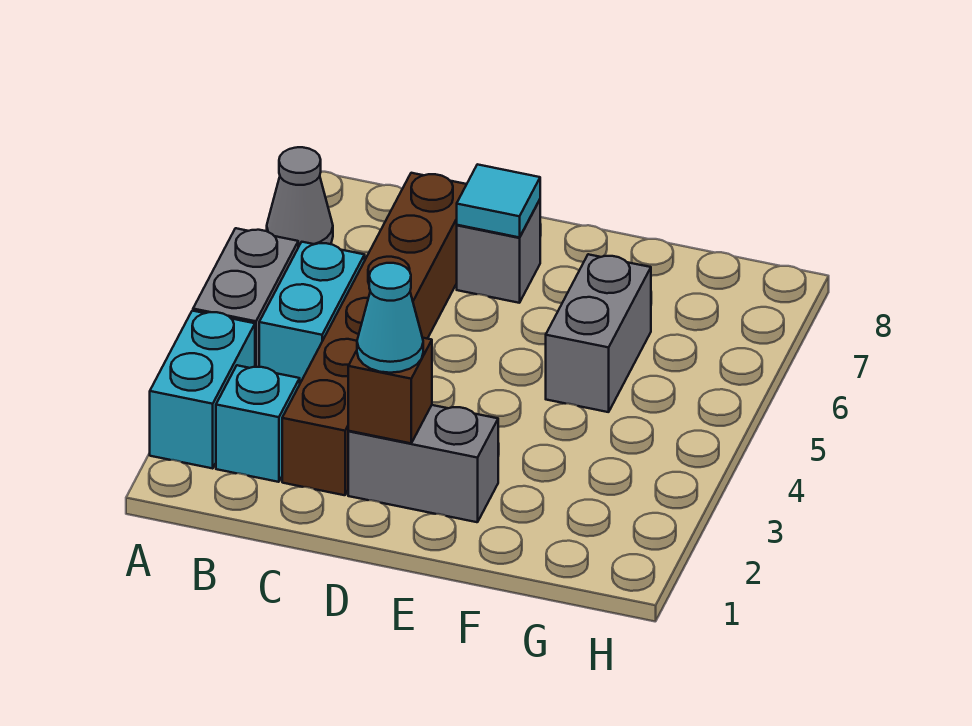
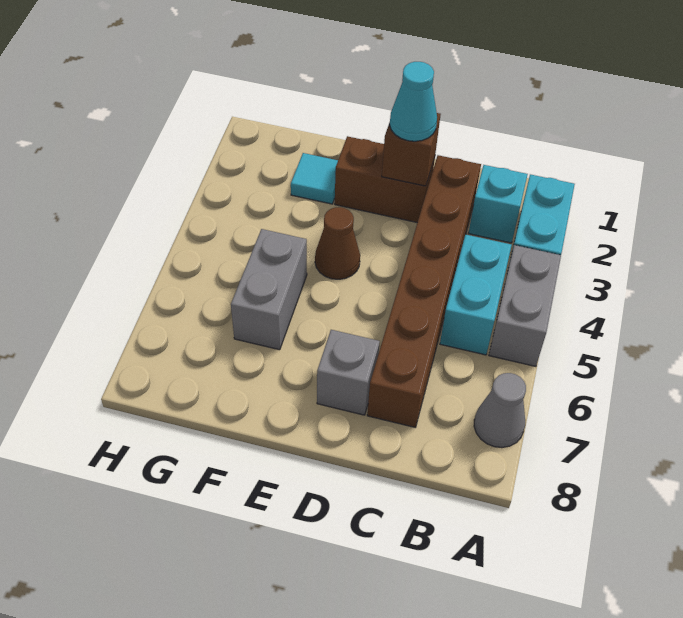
grey 1x2 brick [348,405,498,522] -> brown 1x2 brick [335,136,435,223]
cyan 1x1 tile [457,164,540,237] -> cyan 1x1 tile moved to [291,153,338,204]
none -> brown 1x1 cone [315,207,360,279]

